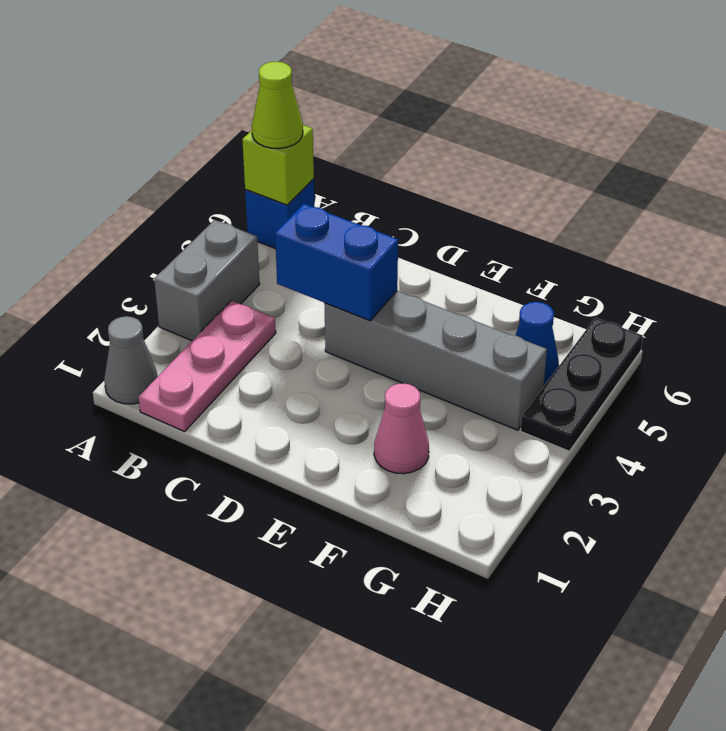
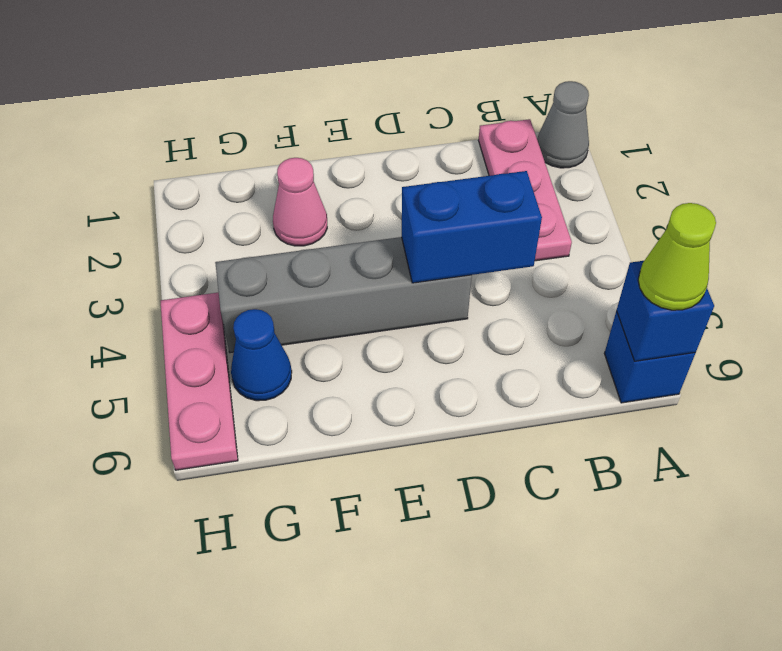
grey 1x2 brick [154,220,260,341] -> none
lime 1x1 brick [242,125,314,205] -> blue 1x1 brick [617,261,714,361]
black 1x3 plate [521,318,643,451] -> pink 1x3 plate [160,292,238,470]

